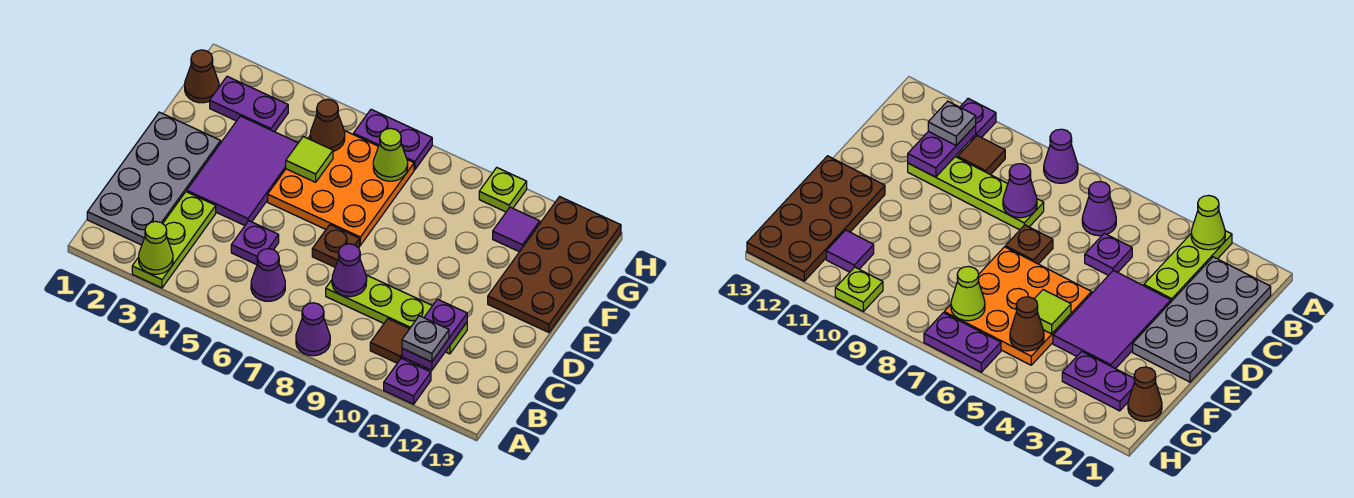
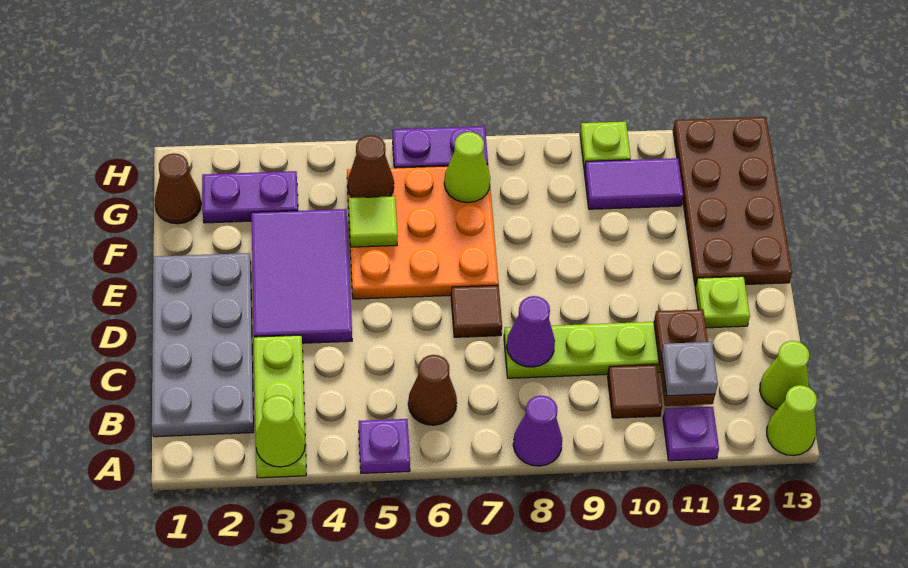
none -> lime 1x1 cone [767,385,817,456]
purple 1x1 cone [251,249,285,301] -> brown 1x1 cone [408,355,457,425]
purple 1x2 plate [402,299,467,370] -> brown 1x2 plate [654,309,715,406]
none -> lime 1x1 cone [760,341,809,409]
purple 1x1 plate [231,221,279,265] -> purple 1x1 plate moved to [359,419,410,474]
brown 1x1 plate [312,225,360,267] -> brown 1x1 tile [451,285,502,337]
none -> lime 1x1 plate [695,276,750,328]
purple 1x1 tile [493,207,540,252] -> purple 1x2 tile [584,158,683,209]

